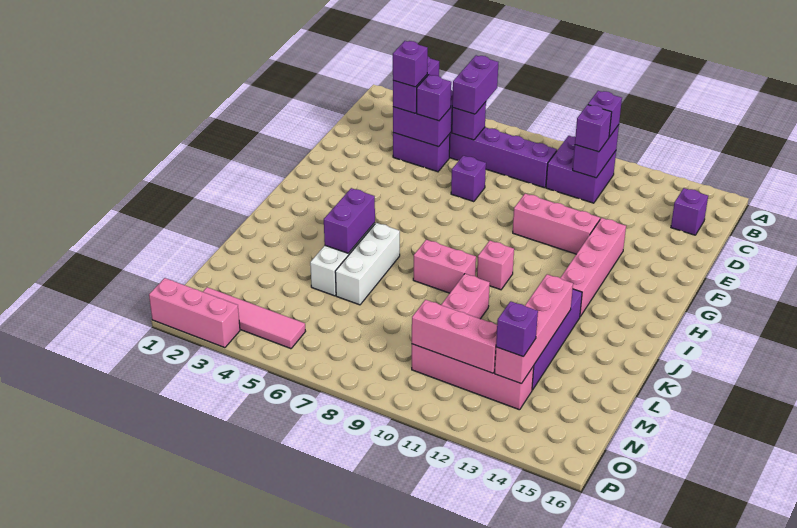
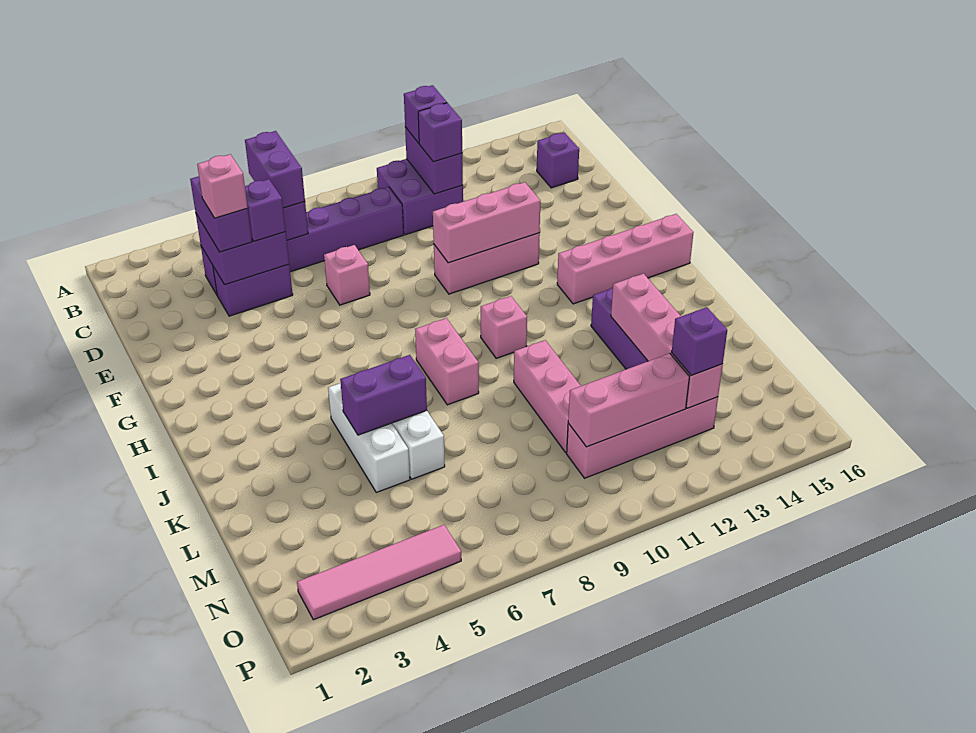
purple 1x1 brick [393,41,428,87] -> pink 1x1 brick [197,154,248,218]
purple 1x1 brick [451,156,486,202] -> pink 1x1 brick [324,245,370,305]
pink 1x4 brick [561,218,626,316] -> pink 1x4 brick turned to [557,214,693,304]
purple 1x2 brick [324,188,375,253] -> purple 1x2 brick turned to [340,355,427,435]
pink 1x2 brick [413,240,476,293] -> pink 1x2 brick turned to [415,318,479,405]
pink 1x3 brick [149,278,240,348] -> pink 1x3 brick moved to [433,182,540,263]

